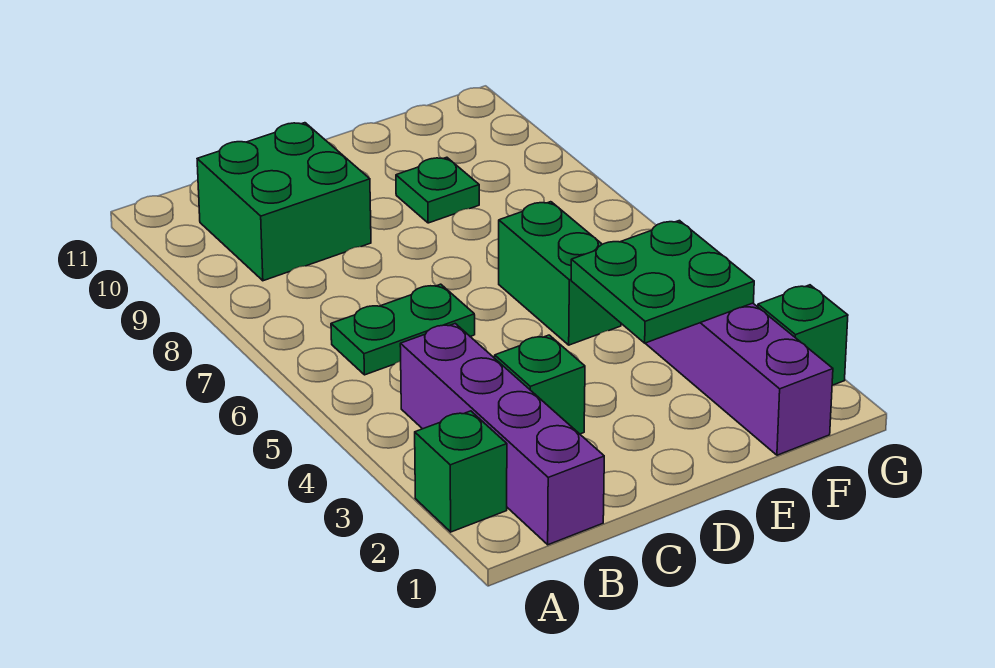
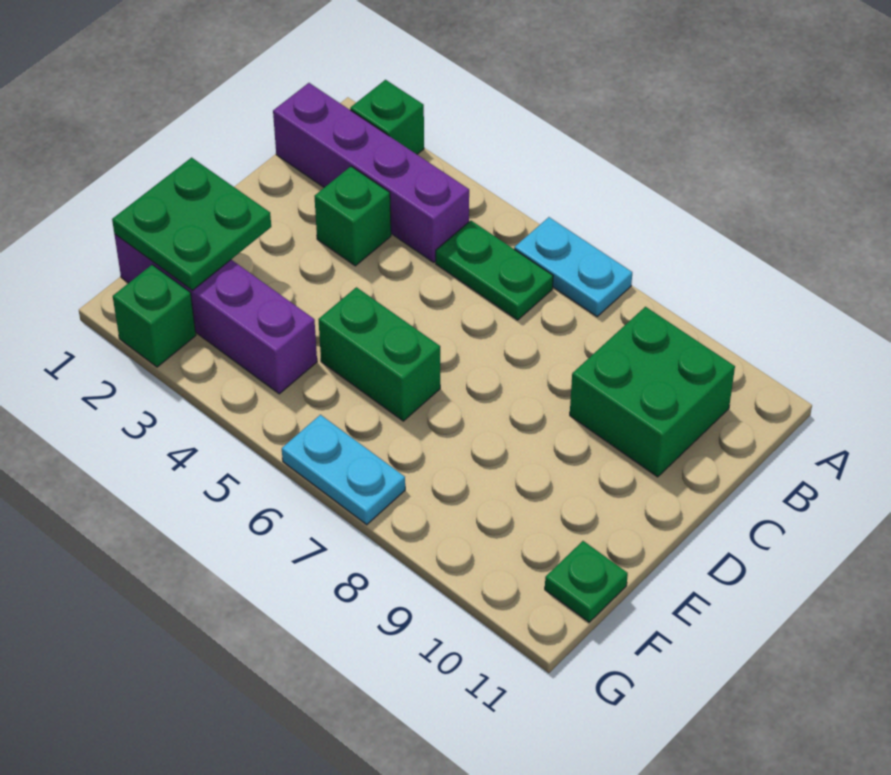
none -> cyan 1x2 plate [514,217,632,317]
green 1x2 plate [331,284,475,375] -> green 1x2 plate turned to [436,221,553,320]
green 2x2 plate [571,221,754,343] -> green 2x2 plate moved to [112,158,271,290]
green 1x1 plate [396,157,479,223] -> green 1x1 plate moved to [545,541,628,622]
none -> cyan 1x2 plate [282,415,405,525]

